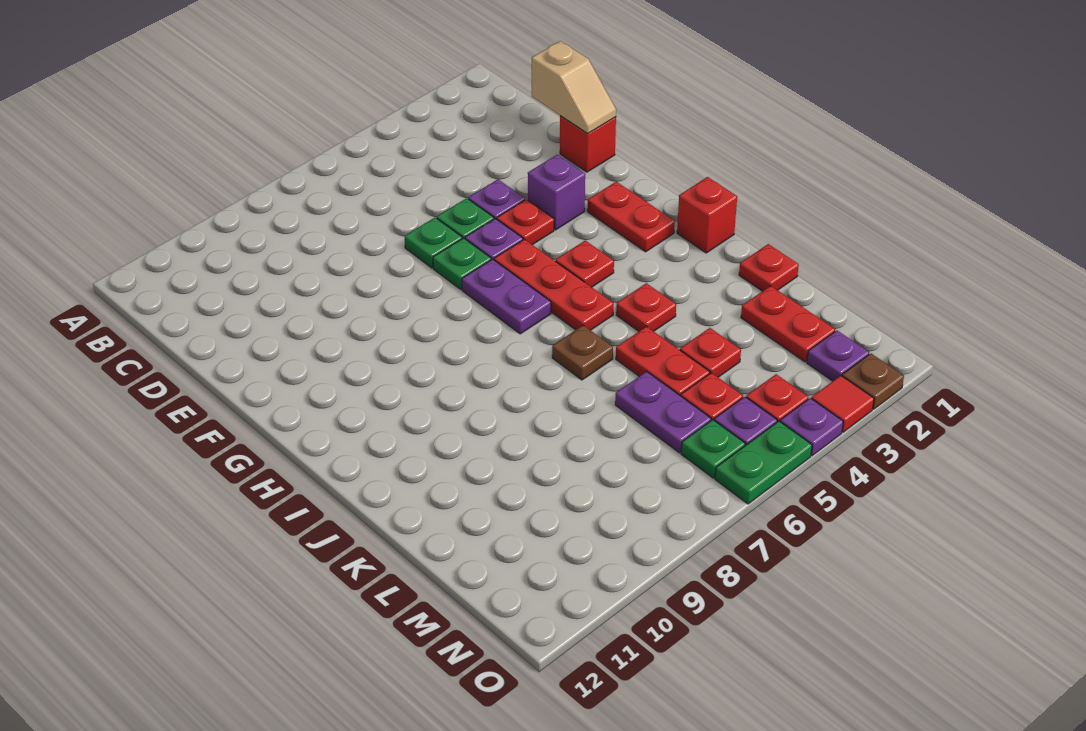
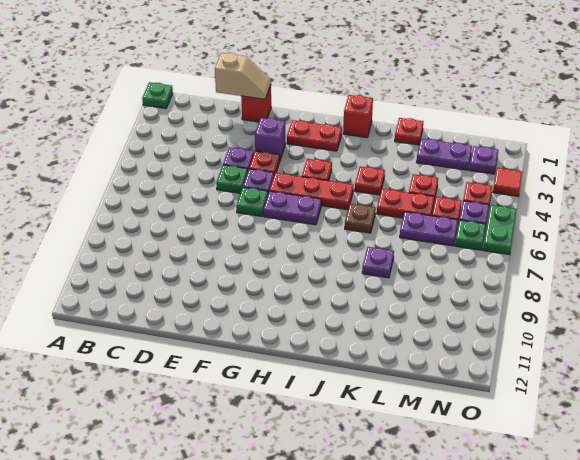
green 1x1 plate [405,217,462,268] -> green 1x1 plate moved to [142,82,173,108]
red 1x2 plate [741,286,835,362] -> purple 1x2 plate [417,139,472,170]
brown 1x1 plate [842,354,904,409] -> none
purple 1x1 plate [780,398,843,456] -> purple 1x1 plate moved to [362,247,394,278]

